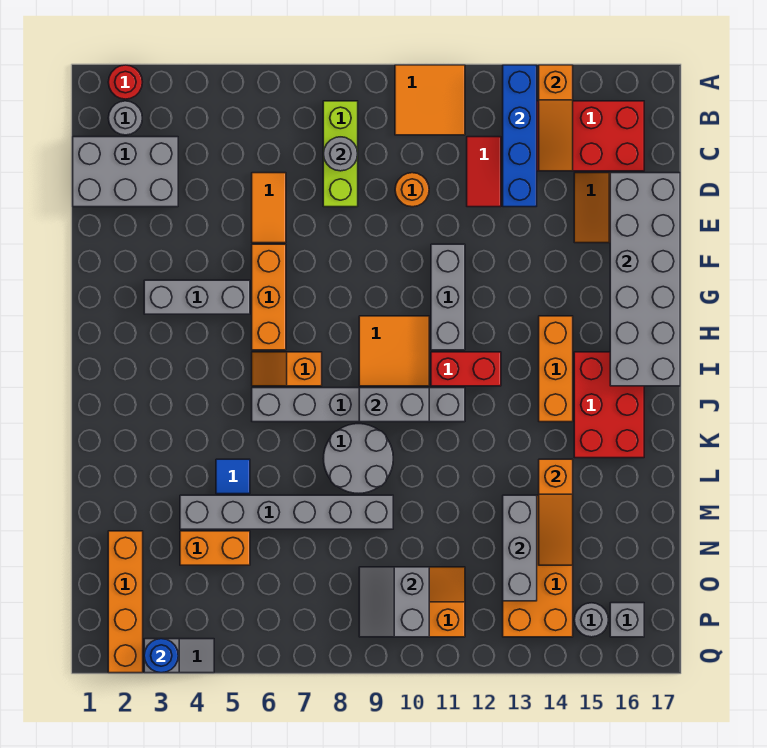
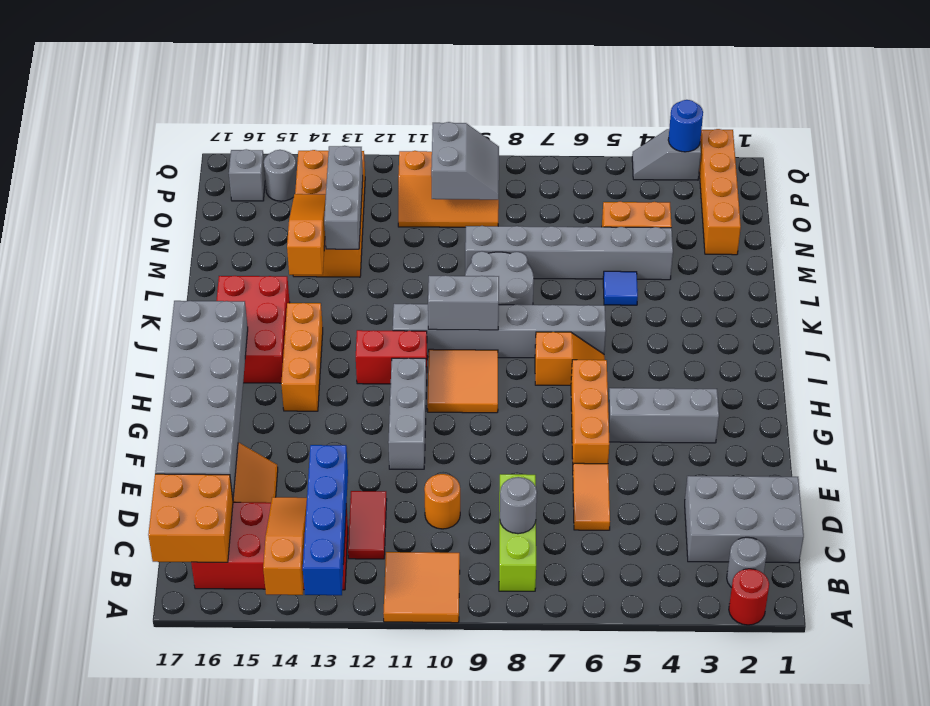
none -> orange 2x2 brick [148,474,233,562]

